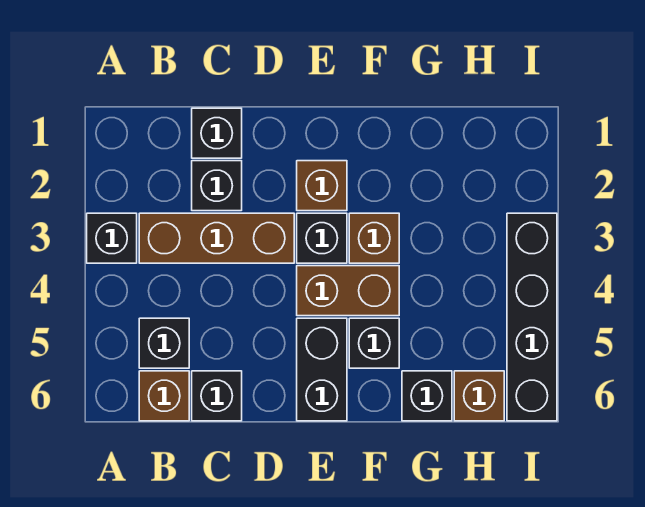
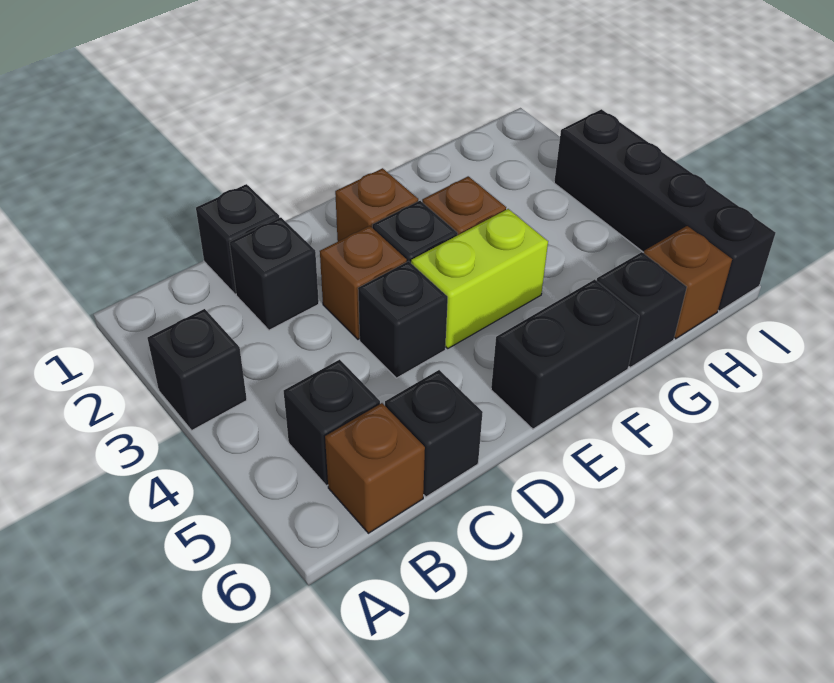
brown 1x3 brick [139,213,294,263] -> brown 1x1 brick [320,226,407,339]
brown 1x2 brick [297,266,399,316] -> lime 1x2 brick [411,209,548,348]
black 1x2 brick [297,318,347,421] -> black 1x2 brick turned to [491,279,639,429]
black 1x1 brick [349,318,399,368] -> black 1x1 brick moved to [358,261,448,378]

